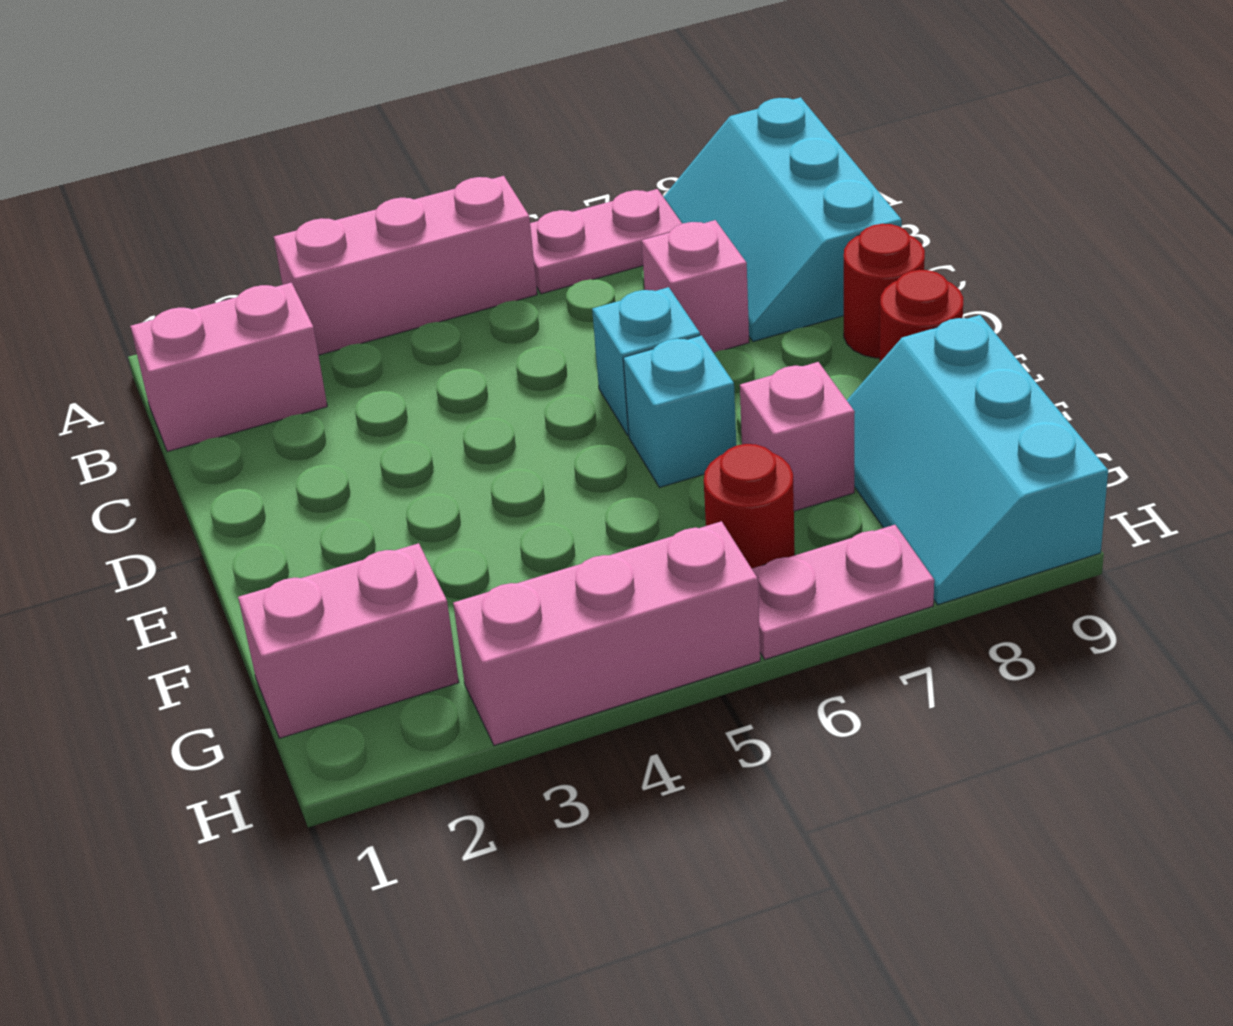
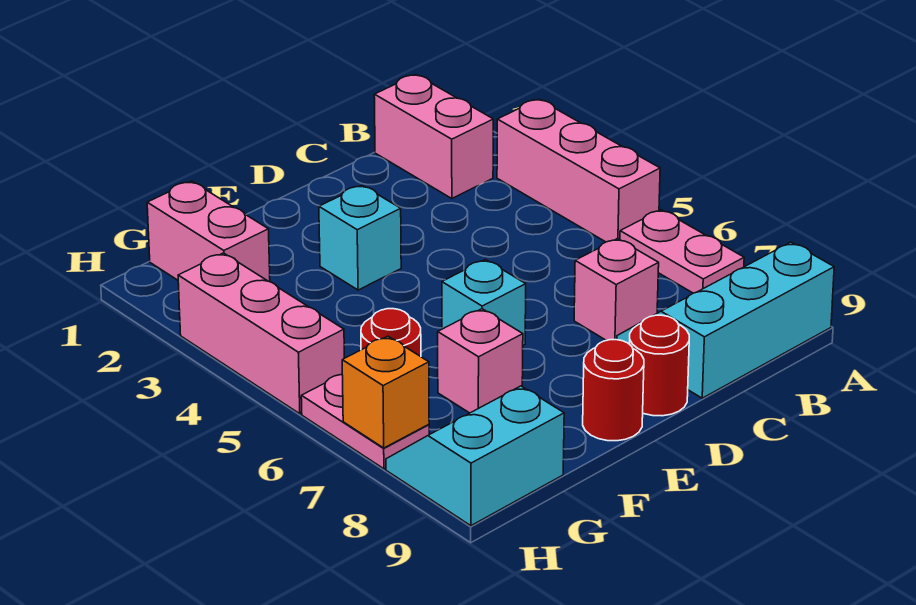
cyan 1x1 brick [592,287,700,435] -> cyan 1x1 brick moved to [319,185,401,290]
cyan 2x3 slope [847,315,1108,605] -> cyan 2x2 slope [386,386,564,526]
none -> orange 1x1 brick [342,336,429,448]

